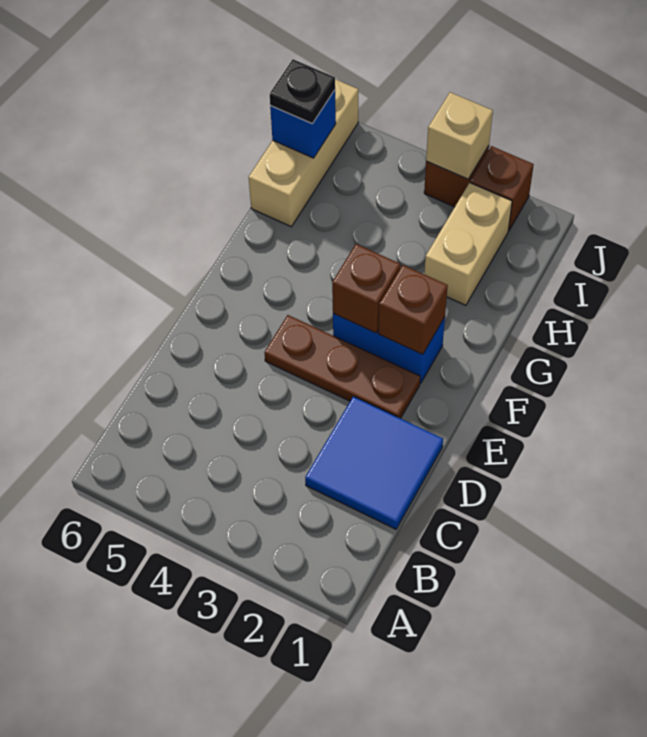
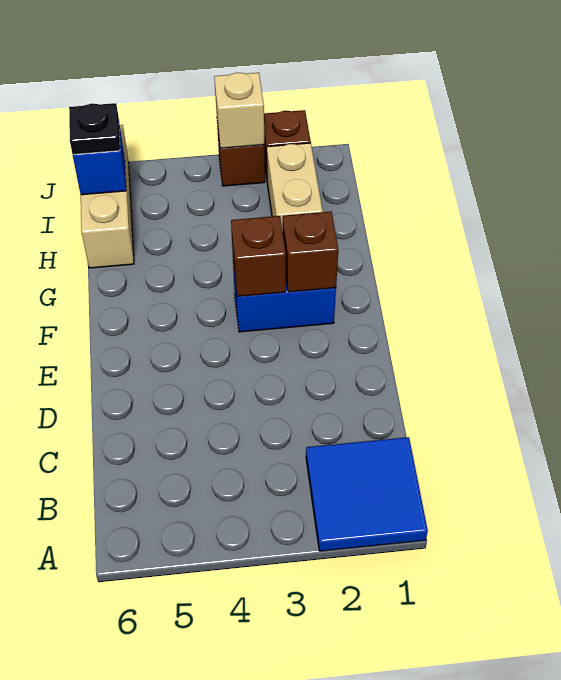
blue 2x2 tile [305,396,443,529] -> blue 2x2 tile moved to [306,437,428,551]
brown 1x3 plate [264,315,420,418] -> none

